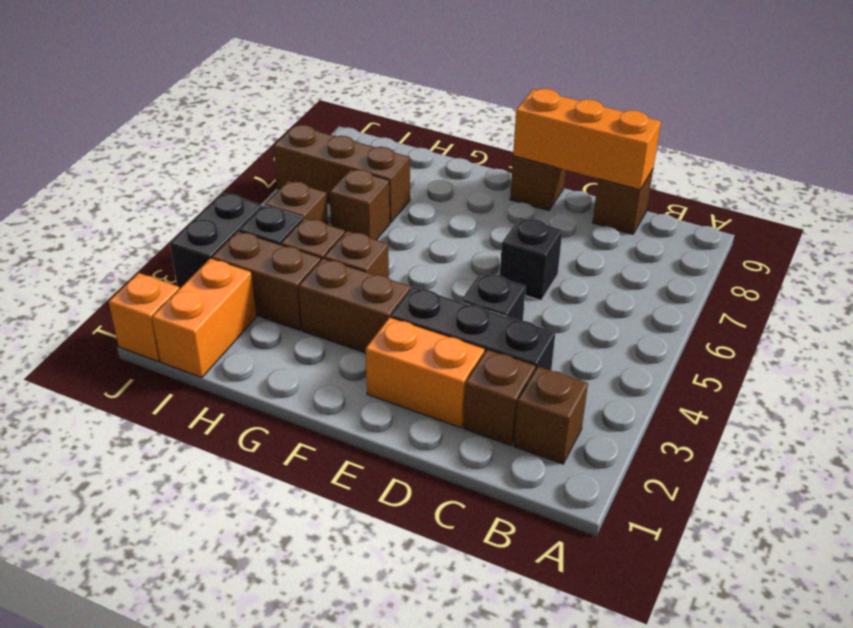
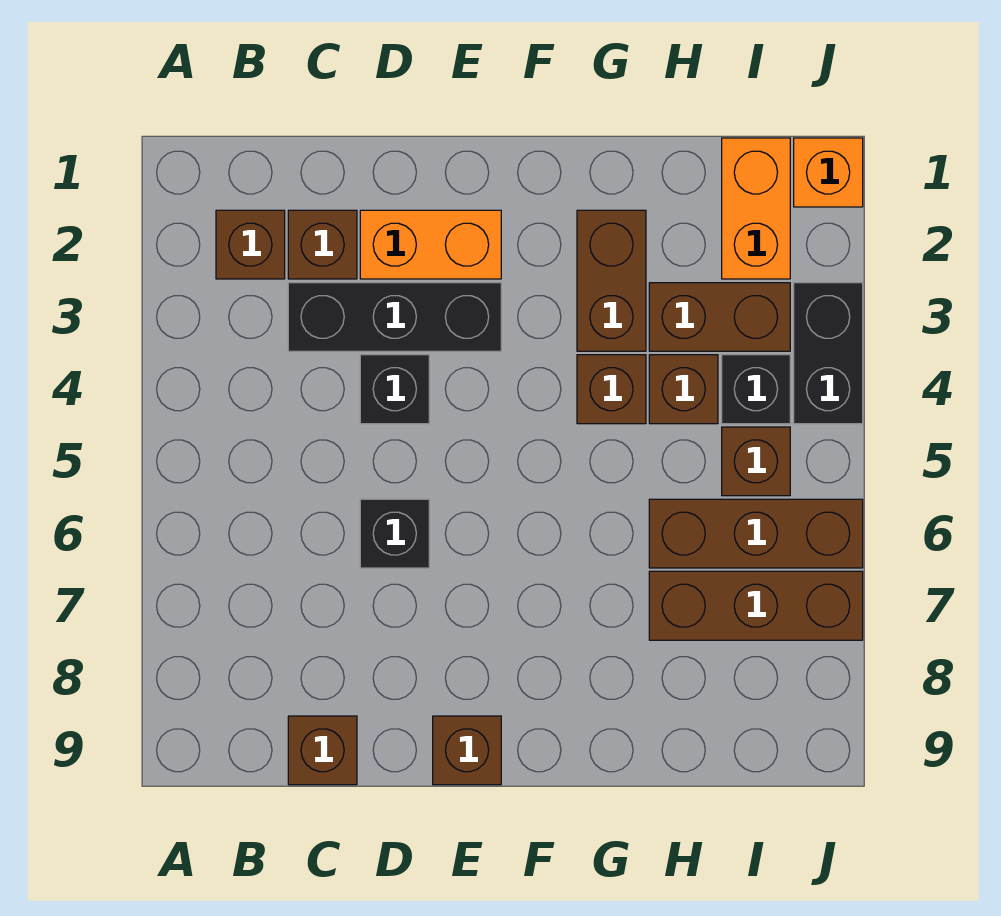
orange 1x3 brick [513,89,661,190] -> none
brown 1x2 brick [299,258,411,353] -> brown 1x2 brick turned to [577,210,646,351]
brown 1x1 brick [329,169,390,240] -> brown 1x3 brick [649,499,863,568]

